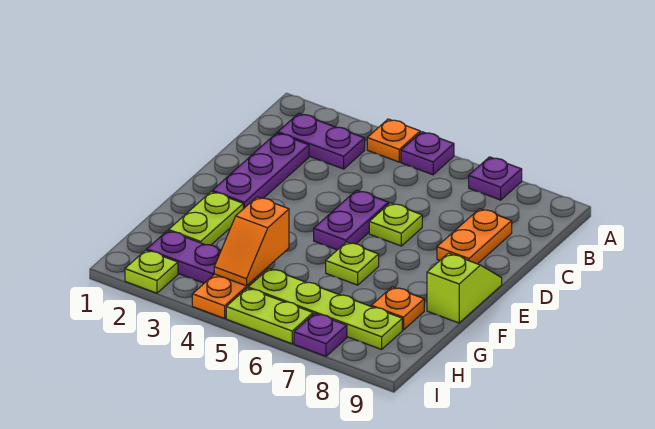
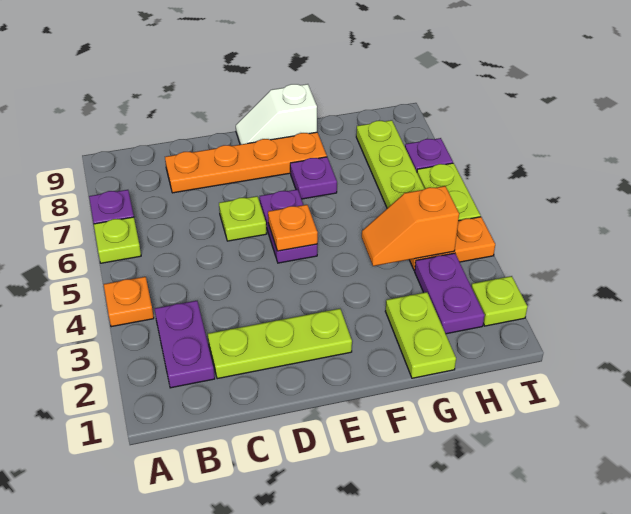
purple 1x1 plate [401,132,454,175] -> purple 1x1 plate moved to [290,157,337,199]
purple 1x3 plate [212,133,309,209] -> lime 1x3 plate [208,309,352,379]
orange 1x2 plate [437,209,512,264] -> orange 1x4 plate [165,132,327,193]
purple 1x2 plate [314,190,388,250] -> purple 1x2 plate turned to [260,189,317,263]
lime 1x2 slope [427,253,502,323] -> white 1x2 slope [236,84,317,145]
lime 1x2 plate [169,192,243,245] -> lime 1x2 plate turned to [385,292,456,378]
lime 1x1 plate [326,242,379,285] -> lime 1x1 plate moved to [94,217,141,263]
orange 1x2 slope [214,197,289,286] -> orange 1x2 slope turned to [362,186,459,266]
orange 1x1 plate [371,287,424,330] -> orange 1x1 plate moved to [268,205,318,251]

